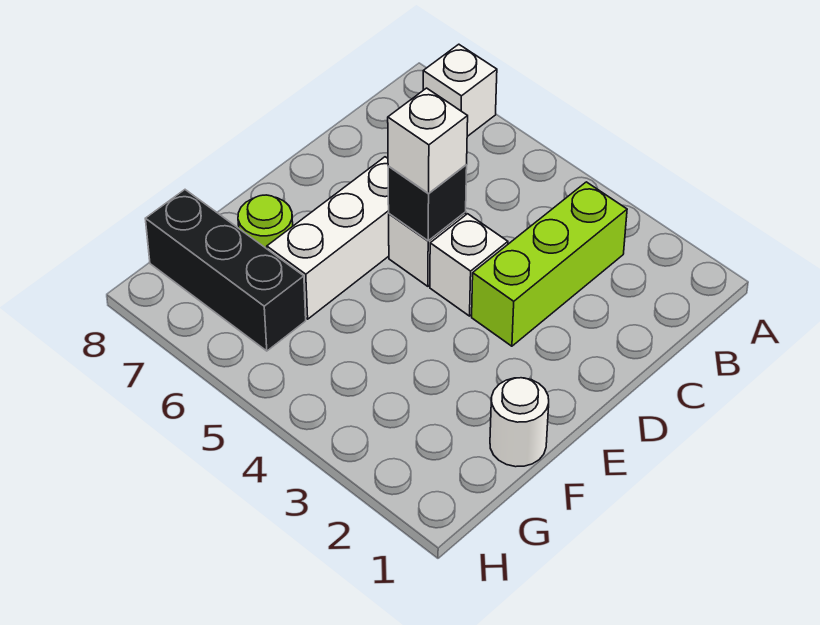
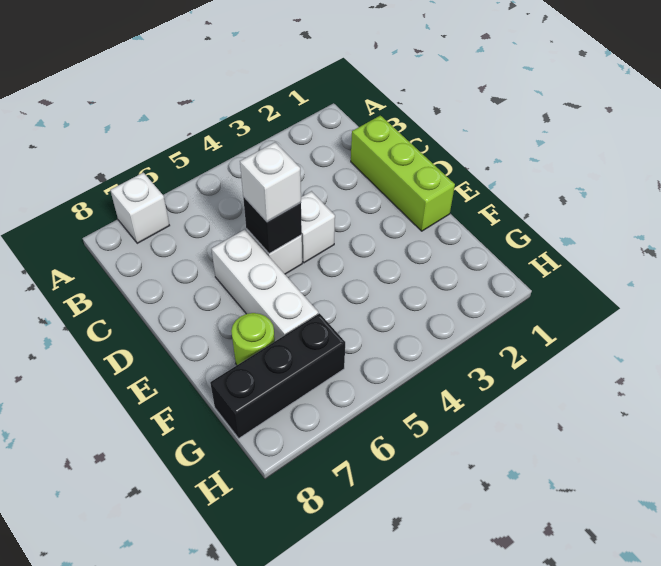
lime 1x3 brick [472,182,627,346] -> lime 1x3 brick moved to [351,115,455,231]
white 1x1 round brick [490,378,549,467] -> none

